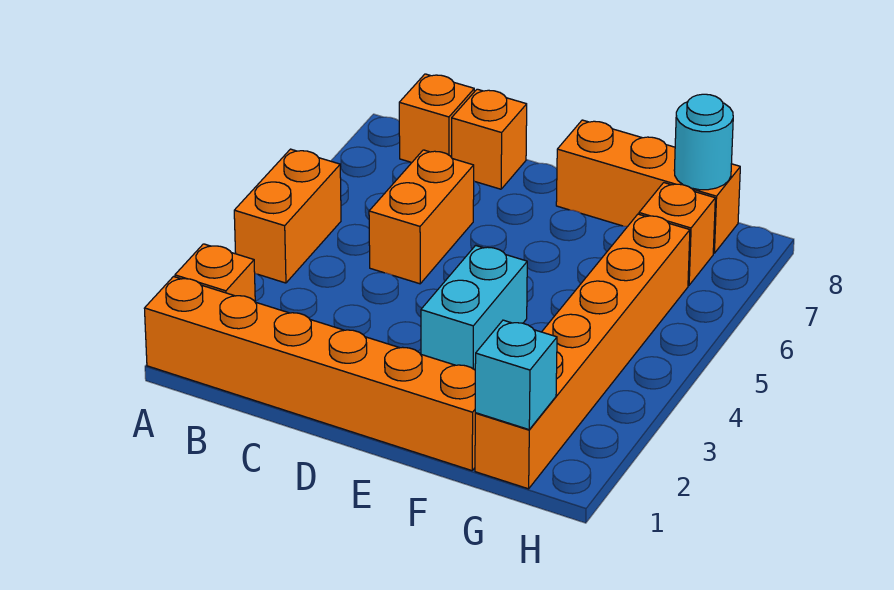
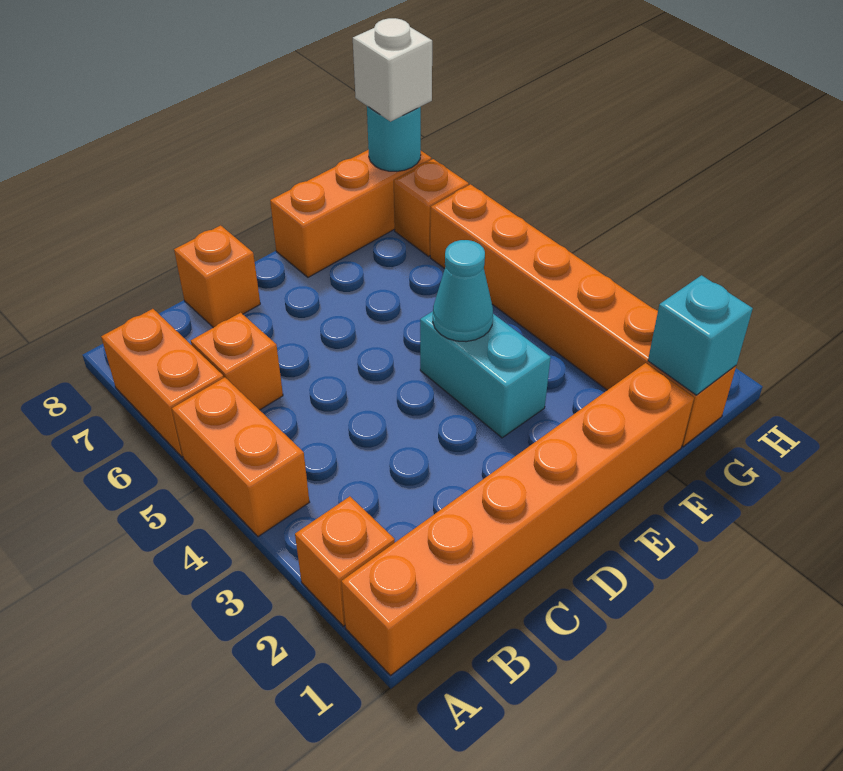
orange 1x1 brick [399,74,474,163] -> orange 1x1 brick moved to [191,313,283,410]
orange 1x2 brick [369,150,474,284] -> orange 1x2 brick moved to [101,309,224,457]
none -> cyan 1x1 cone [433,240,493,342]
none -> white 1x1 brick [353,18,432,122]

